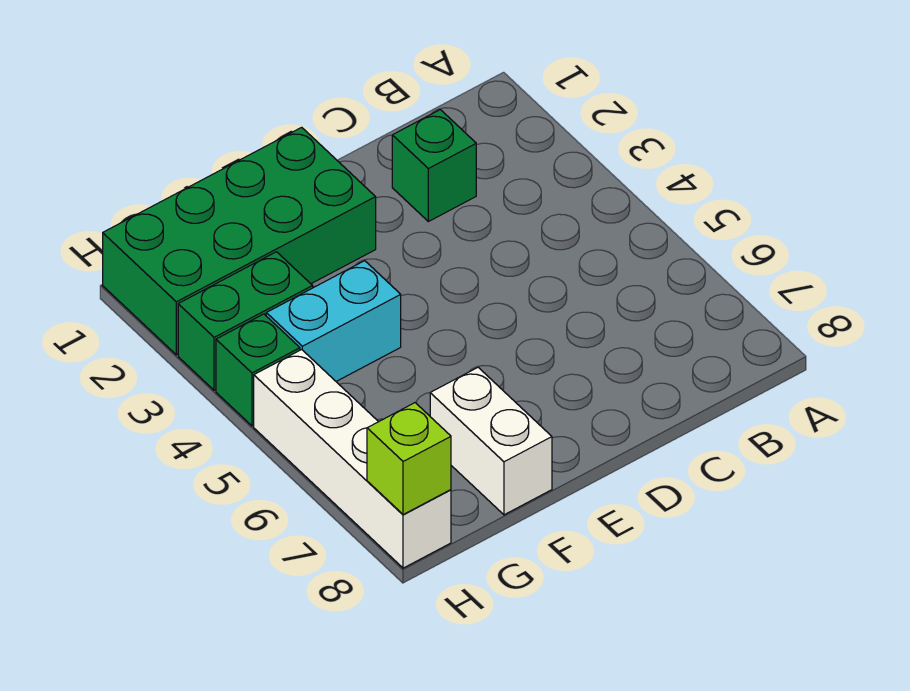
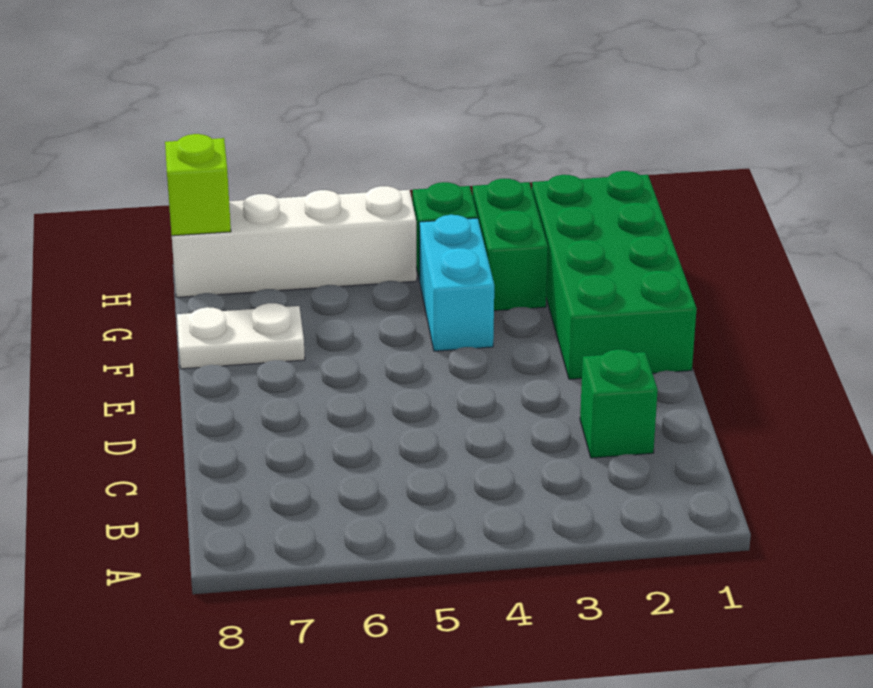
white 1x2 brick [430,368,552,515] -> white 1x2 plate [177,303,305,369]

